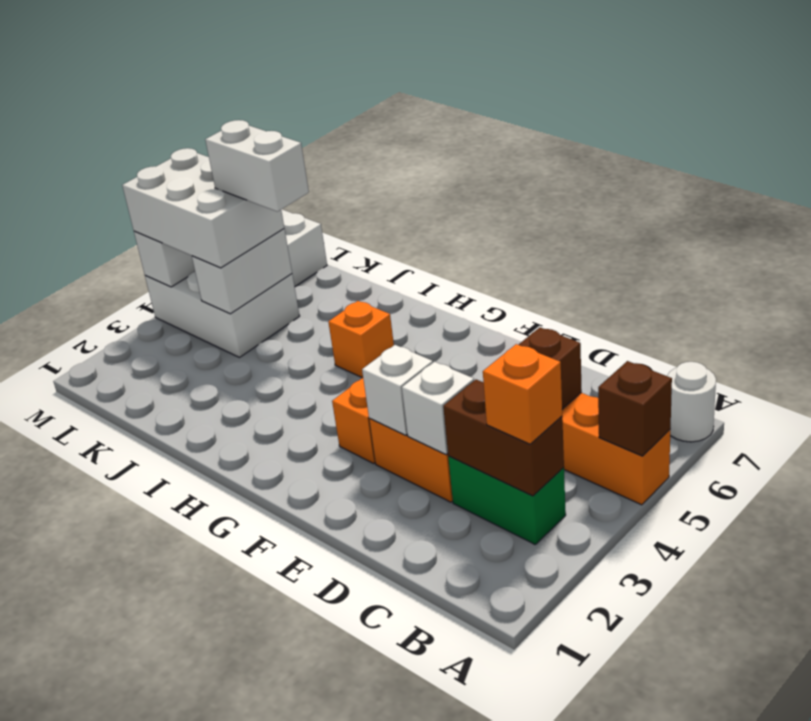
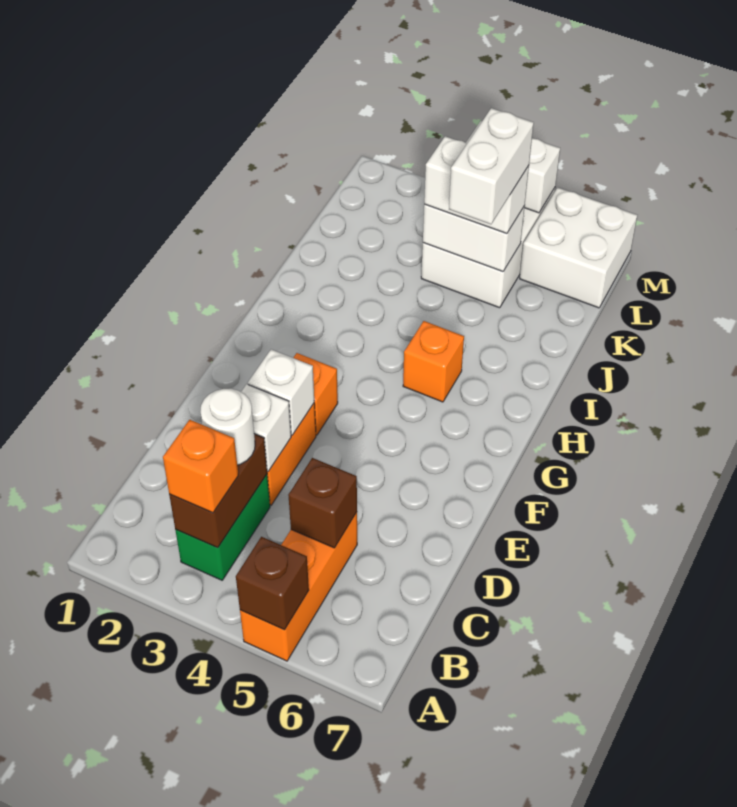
white 1x1 round brick [667,362,716,442] -> white 1x1 round brick moved to [200,389,255,465]
white 2x3 brick [122,148,284,268] -> white 1x2 brick [424,136,529,233]

